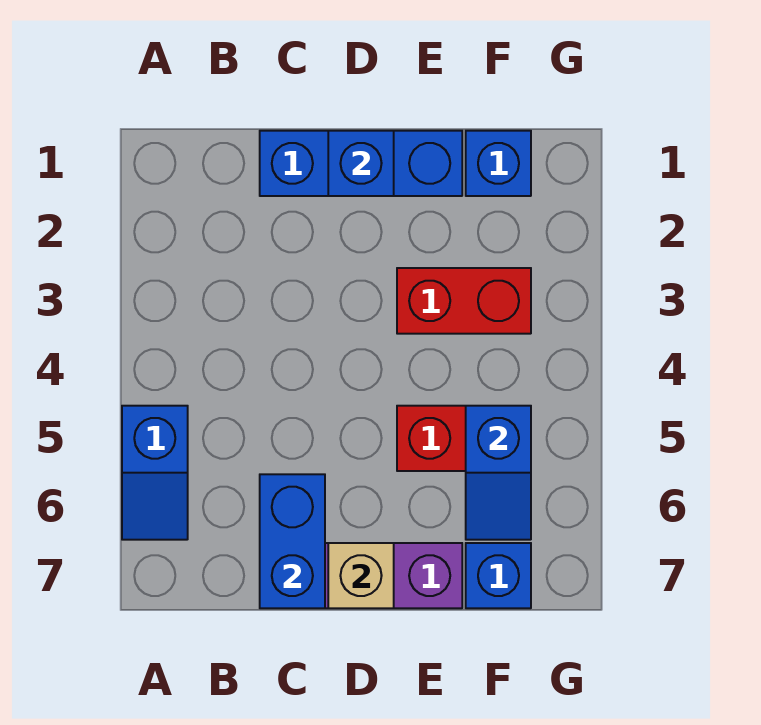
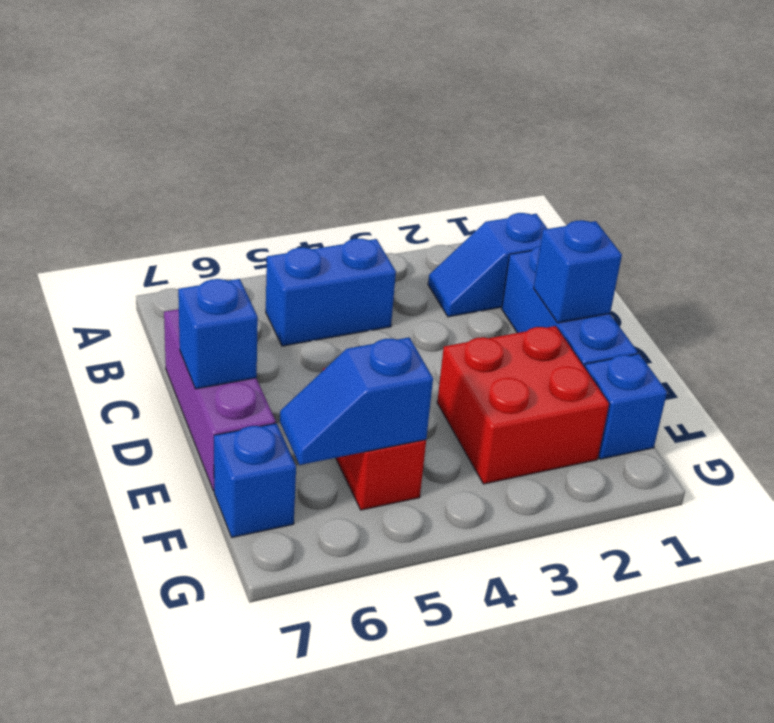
blue 1x2 slope [122,406,188,540] -> blue 1x2 slope moved to [428,213,547,317]
blue 1x2 brick [260,474,325,608] -> blue 1x2 brick moved to [266,239,396,346]
tan 1x1 brick [328,543,394,608] -> blue 1x1 brick [178,279,258,389]
red 1x2 brick [397,268,531,334] -> red 2x2 brick [437,326,609,484]

